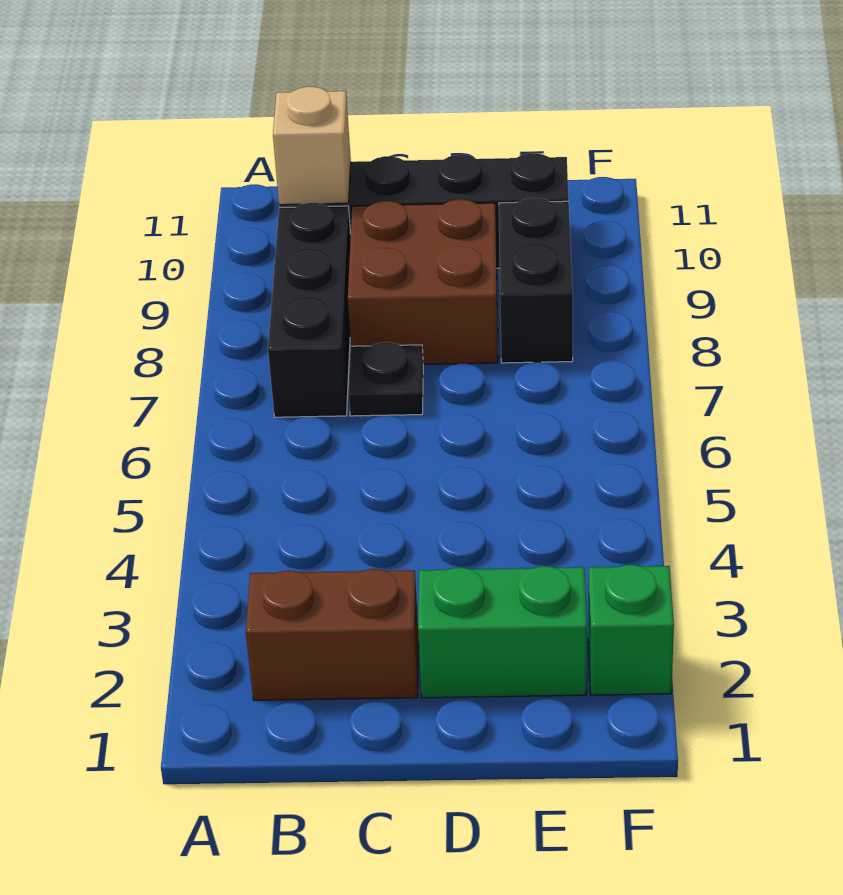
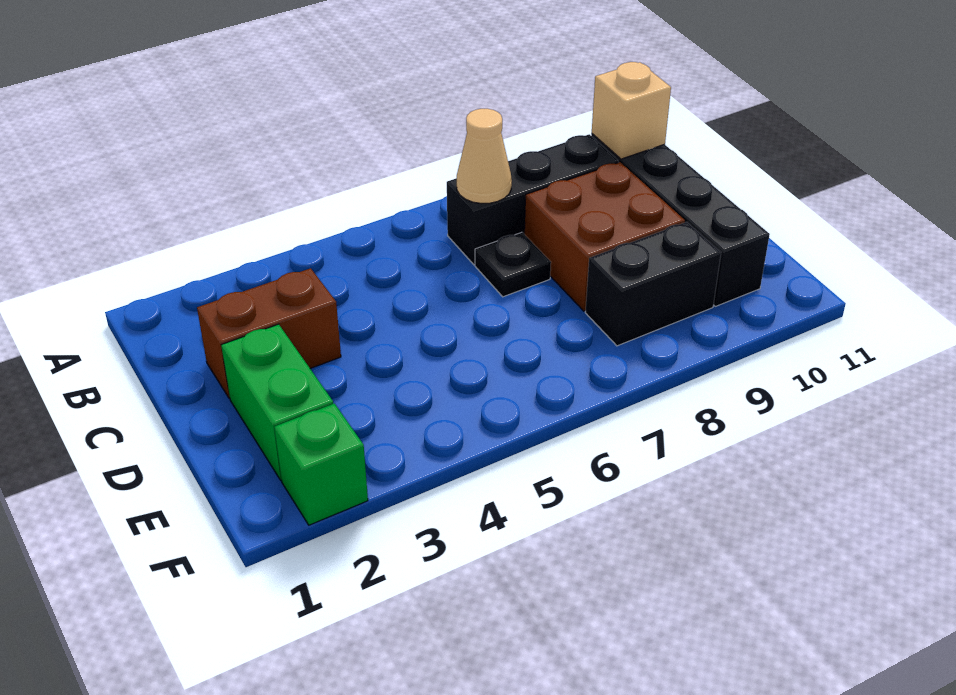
brown 1x2 brick [246,569,419,700] -> brown 1x2 brick turned to [197,268,341,399]
none -> tan 1x1 cone [457,109,512,204]

